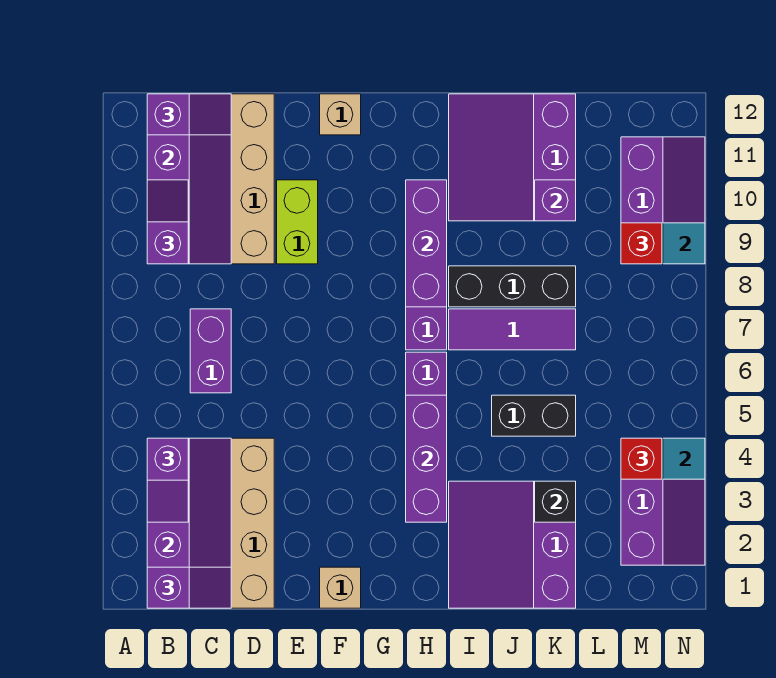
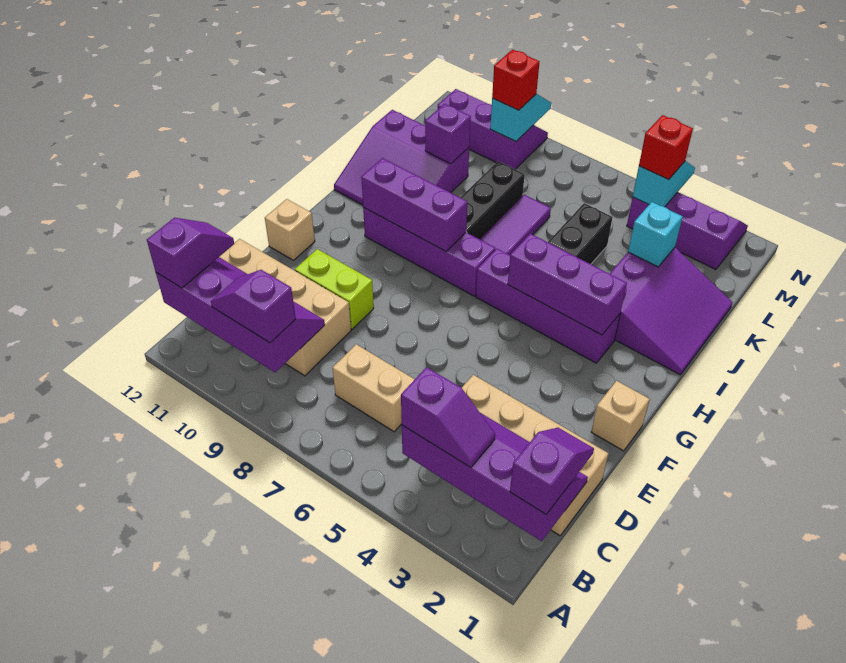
purple 1x2 brick [190,309,231,393] -> tan 1x2 brick [333,344,415,432]
purple 3x3 slope [449,481,576,608] -> purple 3x3 slope turned to [610,247,732,375]
black 1x1 brick [535,481,576,522] -> cyan 1x1 brick [628,202,683,267]

